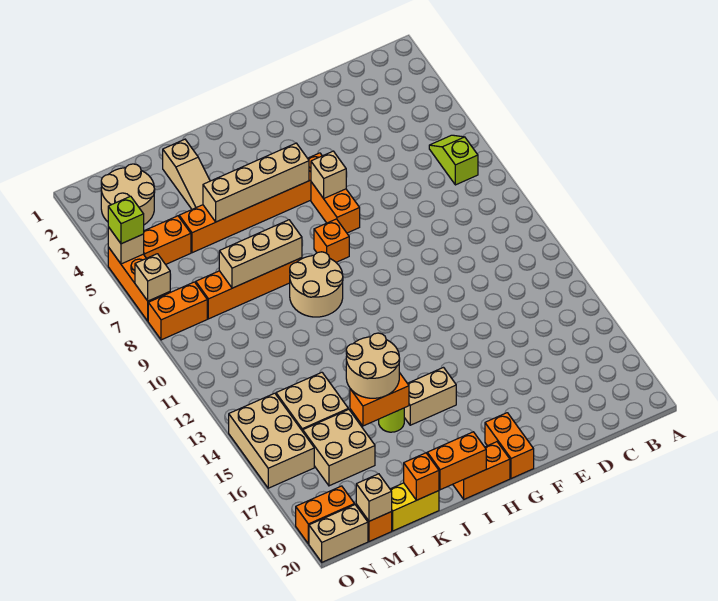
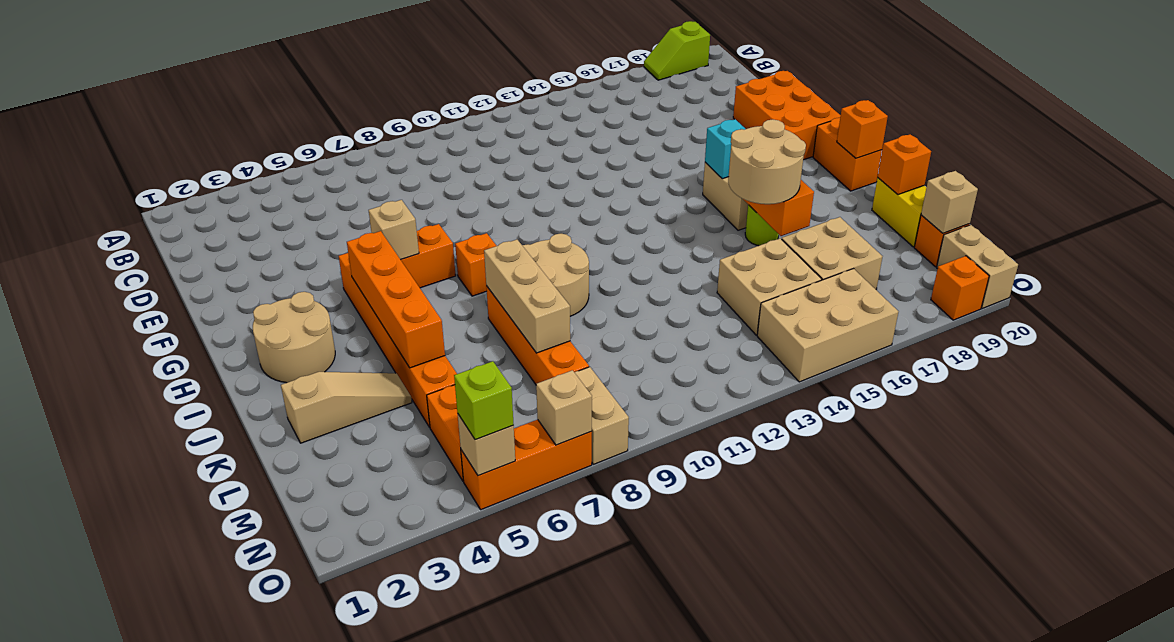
lime 1x2 slope [429,135,478,185] -> lime 1x2 slope moved to [644,21,710,80]
orange 1x2 brick [485,413,534,479] -> orange 2x3 brick [733,71,841,160]
tan 1x4 brick [203,143,309,222] -> orange 1x4 brick [347,231,445,368]
none -> cyan 1x1 brick [705,119,745,179]
orange 1x2 brick [427,432,486,490] -> orange 1x1 brick [837,100,888,158]
tan 2x2 round brick [101,164,155,225] -> tan 2x2 round brick moved to [253,292,335,383]
orange 1x2 brick [148,282,207,340] -> tan 1x2 brick [574,367,629,464]
orange 1x2 brick [296,486,355,544] -> orange 1x1 brick [931,256,989,320]

